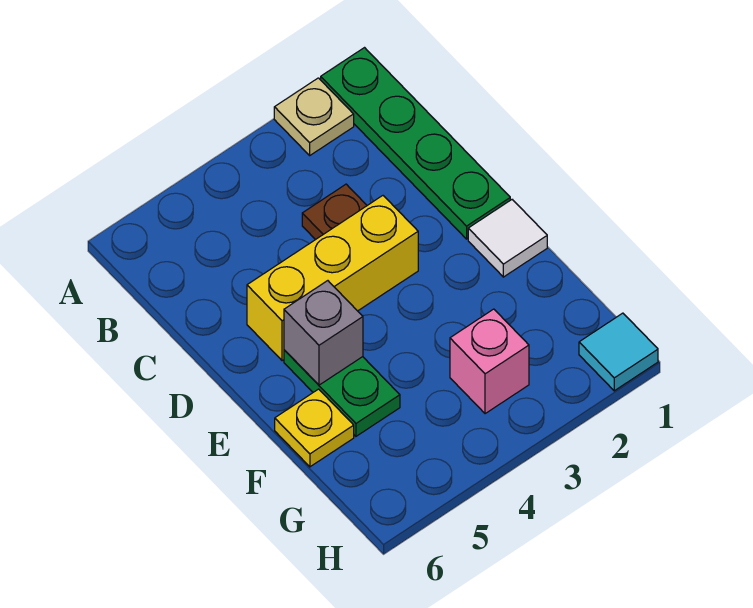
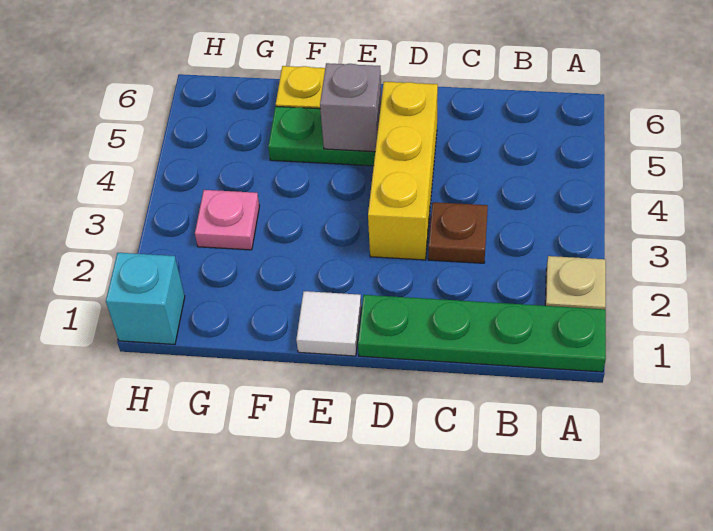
pink 1x1 brick [450,309,529,414] -> pink 1x1 plate [195,190,259,250]
cyan 1x1 tile [579,313,658,391] -> cyan 1x1 brick [106,253,185,344]

